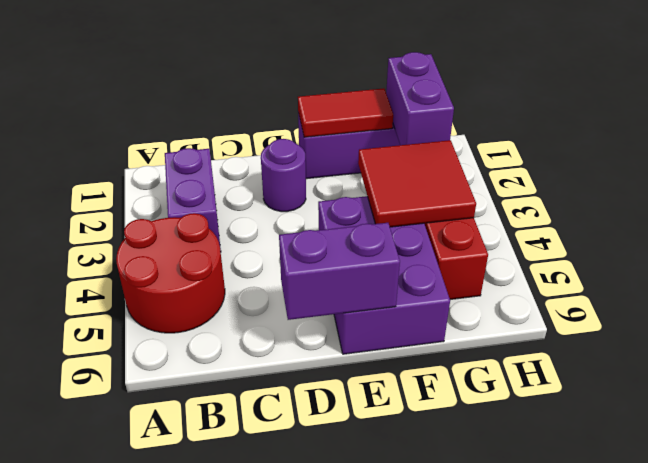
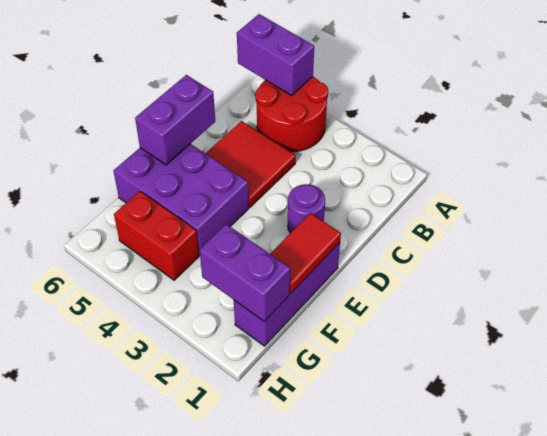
purple 1x2 brick [165,148,221,252] -> purple 1x2 brick moved to [237,14,314,95]
red 2x2 tile [358,140,476,227] -> red 2x2 tile moved to [205,121,296,207]

